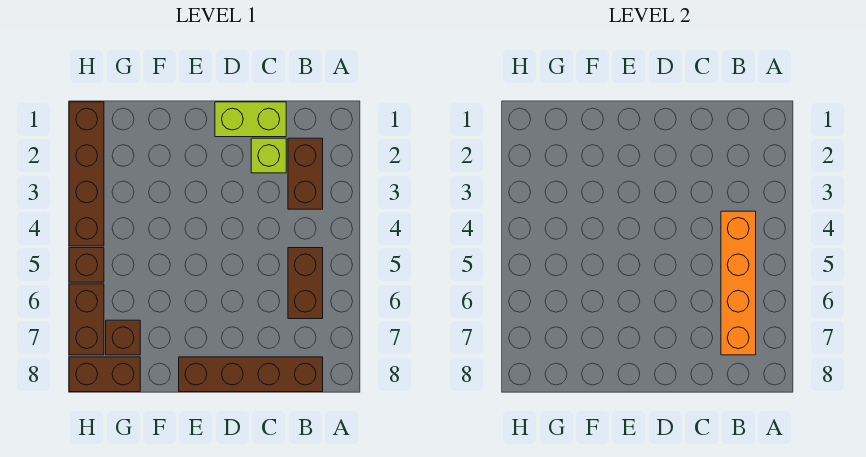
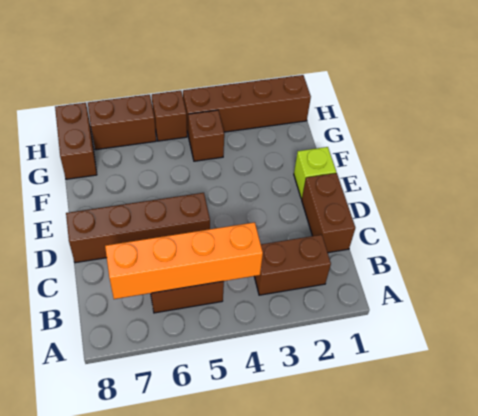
brown 1x4 brick [179,357,323,392] -> brown 1x4 brick turned to [66,193,210,263]
lime 1x2 brick [215,102,286,137] -> brown 1x2 brick [302,173,355,253]
lime 1x1 brick [251,138,286,173] -> lime 1x1 brick moved to [294,147,336,199]
brown 1x1 brick [106,320,140,355] -> brown 1x1 brick moved to [188,110,224,161]

